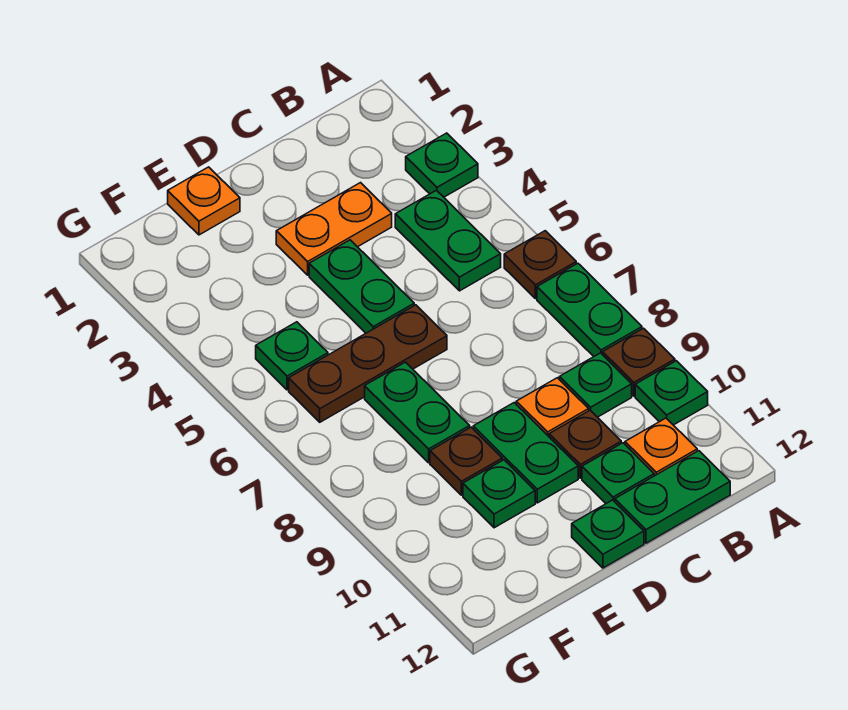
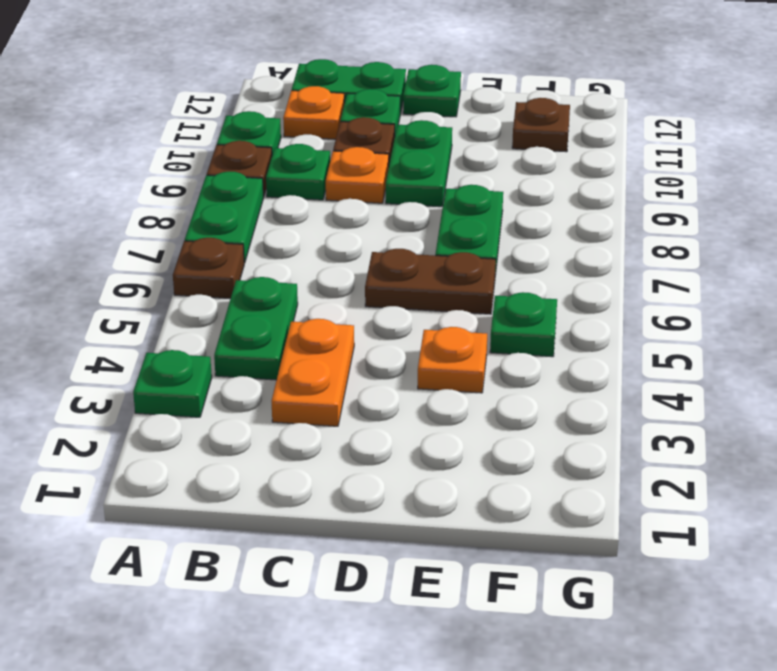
orange 1x2 plate [276,183,392,275] -> orange 1x2 plate turned to [271,319,354,426]
green 1x2 plate [309,240,414,333] -> none
brown 1x3 plate [289,305,447,422] -> brown 1x2 plate [365,249,496,314]
orange 1x1 plate [168,167,240,235] -> orange 1x1 plate moved to [418,327,487,393]
brown 1x1 plate [430,427,502,495] -> brown 1x1 plate moved to [512,98,570,152]
green 1x1 plate [463,460,535,528] -> none

